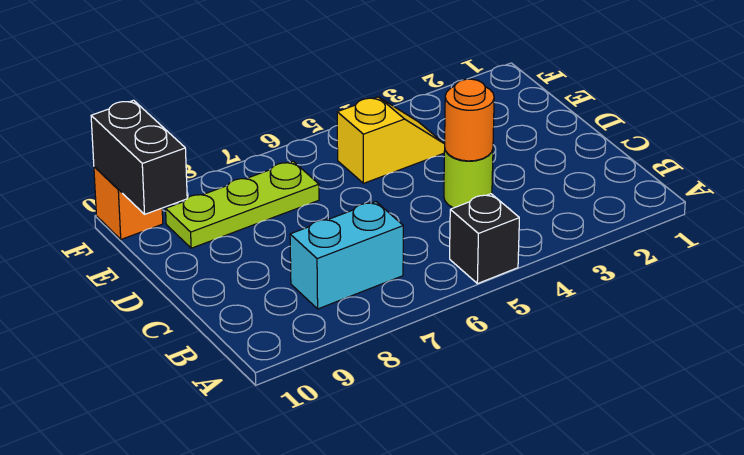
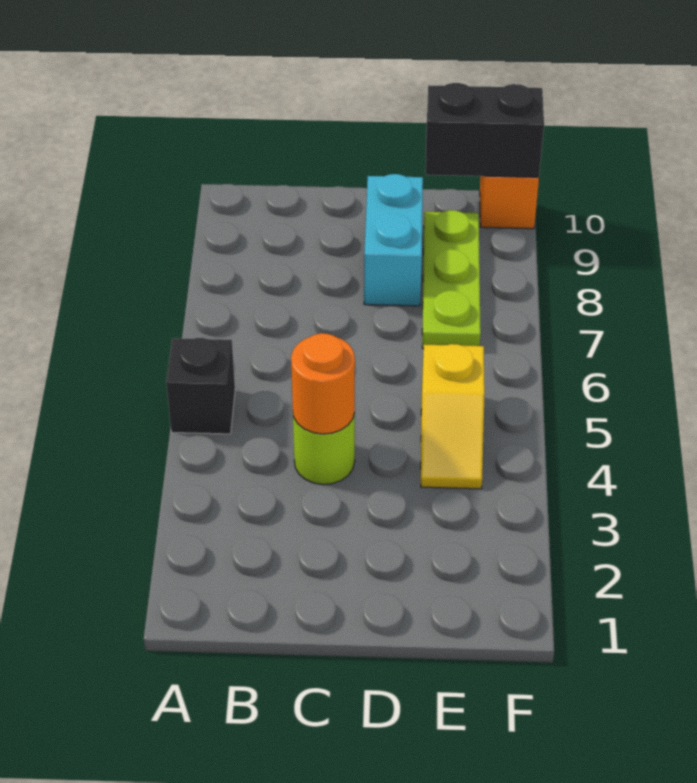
cyan 1x2 brick [290,202,403,309] -> cyan 1x2 brick moved to [364,174,423,306]

